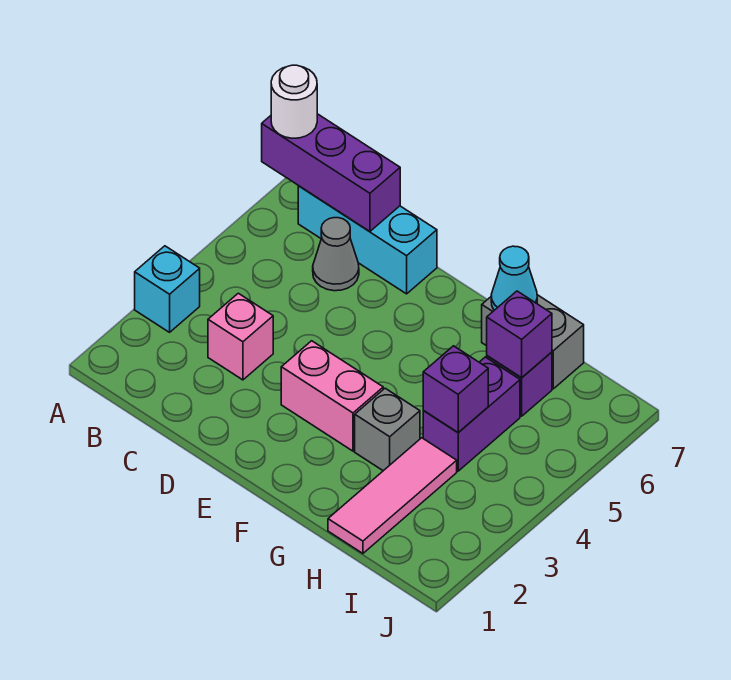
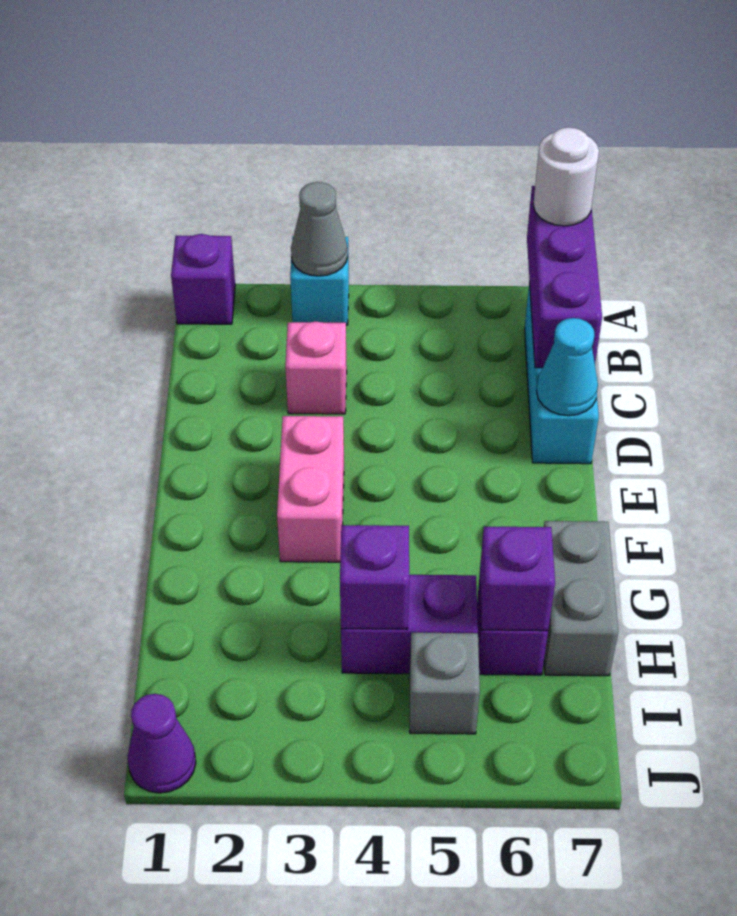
none -> purple 1x1 brick [171,234,235,324]
grey 1x1 cone [313,218,359,291] -> grey 1x1 cone moved to [291,182,348,276]
grey 1x1 brick [355,388,420,471] -> grey 1x1 brick moved to [410,633,480,734]
cyan 1x1 cone [491,246,537,310] -> cyan 1x1 cone moved to [537,318,598,416]
pink 1x3 tile [328,438,457,553] -> none
none -> purple 1x1 cone [128,694,196,793]

